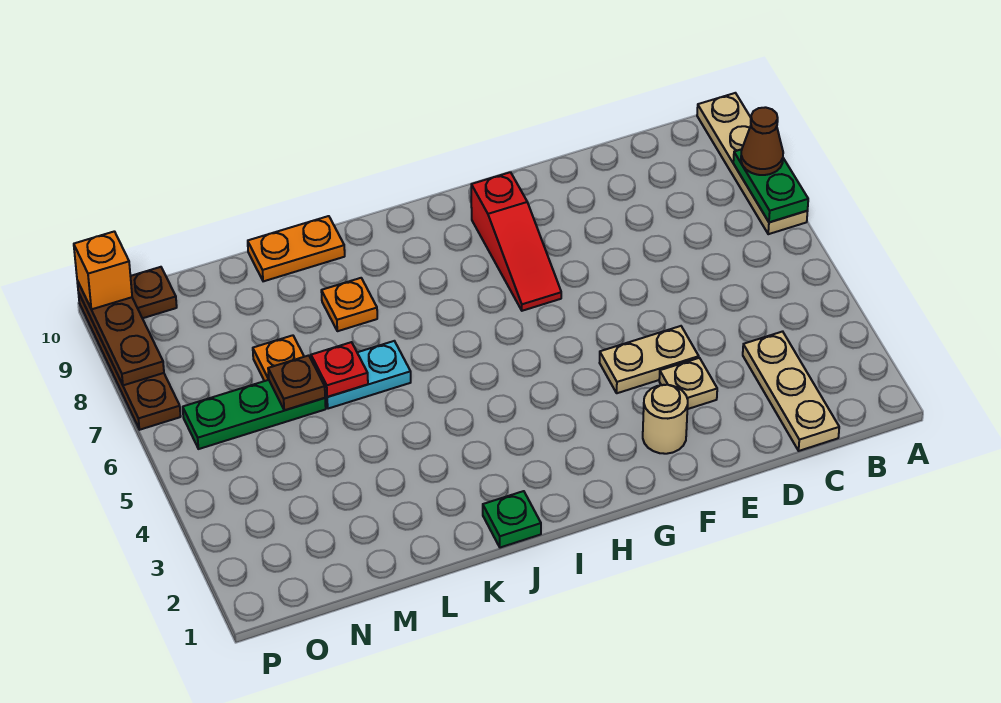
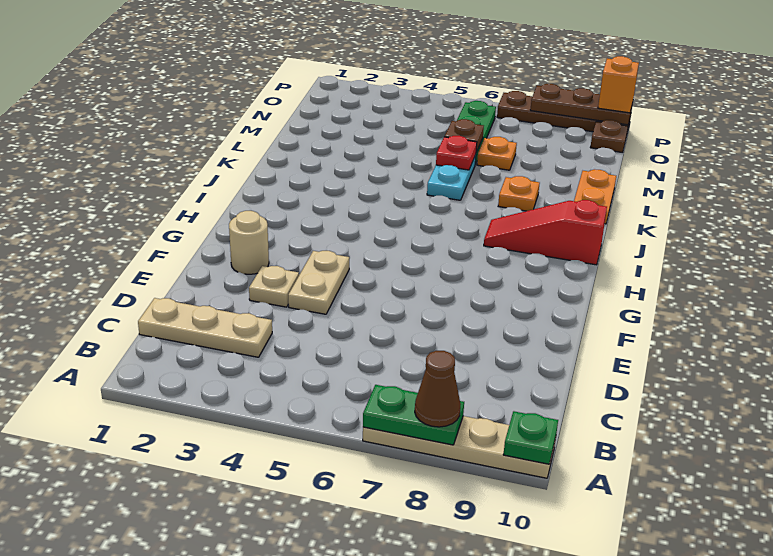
red 1x3 slope [471,172,561,311] -> red 1x3 slope moved to [484,200,607,265]
green 1x1 plate [483,491,541,548] -> green 1x1 plate moved to [503,411,558,464]

